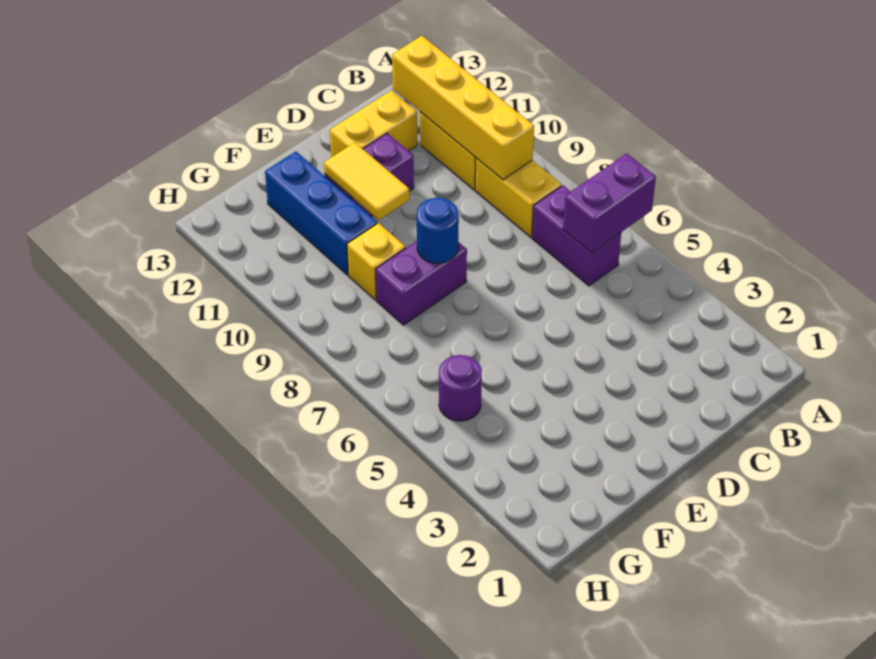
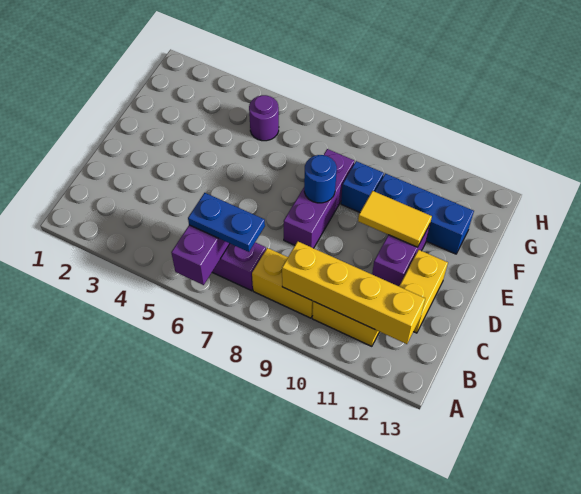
none -> blue 1x2 plate [188,193,265,252]
purple 1x2 brick [375,241,467,325] -> purple 1x3 brick [284,149,354,248]
yellow 1x1 brick [347,223,405,300] -> blue 1x1 brick [341,161,384,212]

